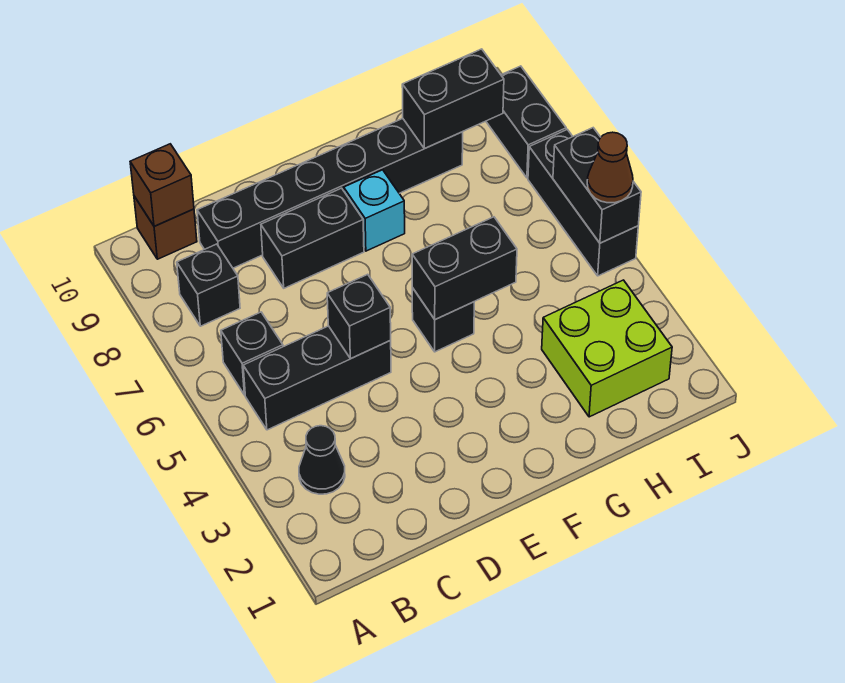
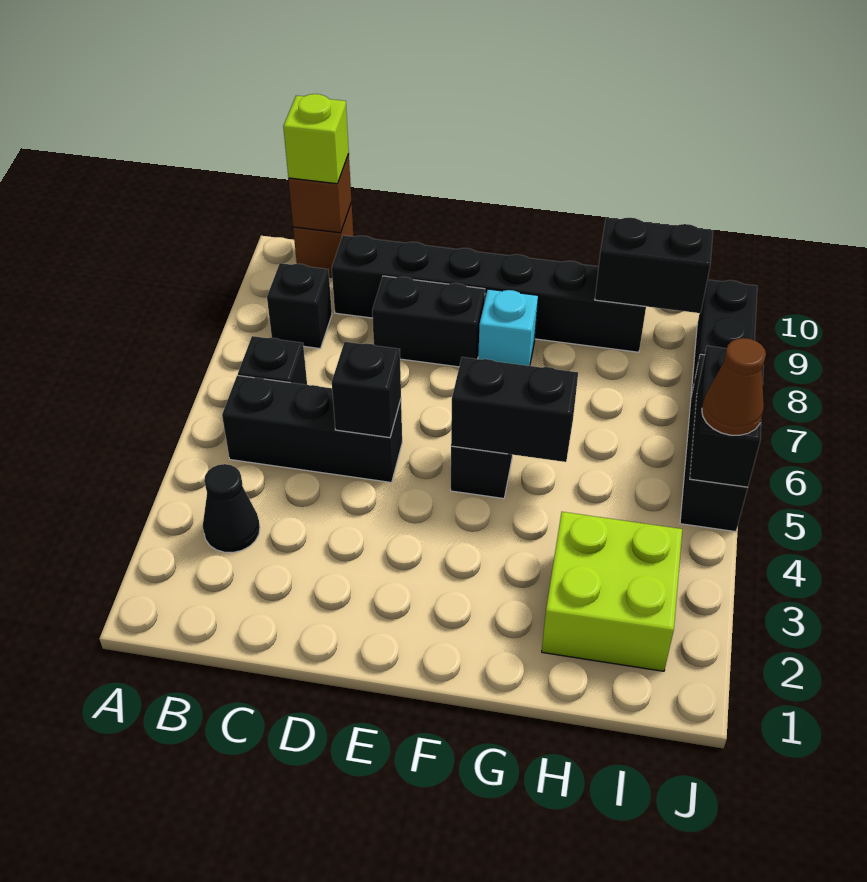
none -> lime 1x1 brick [283,94,349,184]

